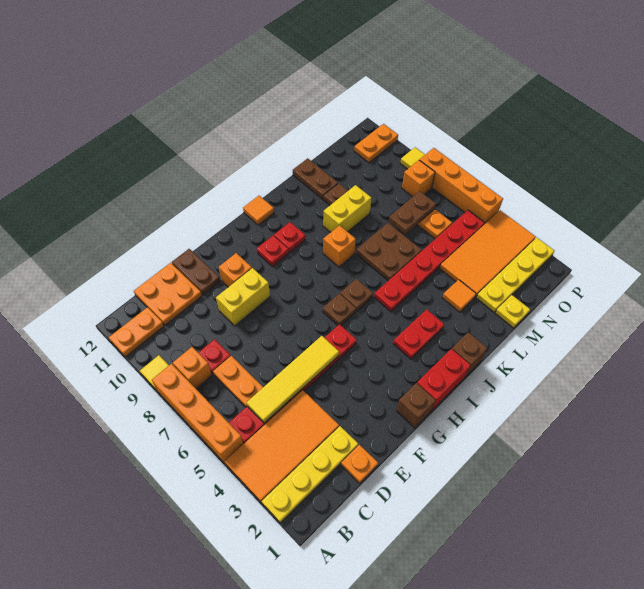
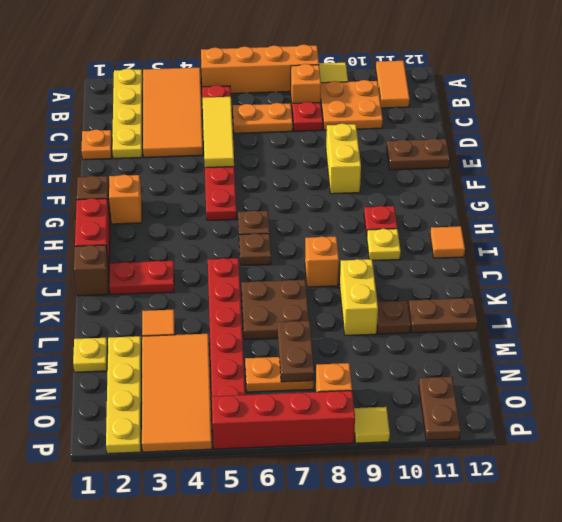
orange 1x2 plate [109,307,164,357] -> orange 1x2 tile [376,61,410,108]
yellow 1x4 tile [246,336,339,423] -> yellow 1x3 tile [203,97,234,168]
orange 2x2 plate [134,263,202,325] -> orange 2x2 plate moved to [321,80,383,130]
orange 1x1 brick [219,253,252,287] -> orange 1x1 brick moved to [109,175,142,224]
red 1x2 plate [393,309,444,359] -> red 1x2 plate turned to [109,261,174,295]
red 1x1 plate [274,222,305,253] -> yellow 1x1 plate [367,229,401,261]
orange 1x2 plate [354,124,398,163] -> brown 1x2 plate [419,377,461,440]
orange 1x4 brick [420,148,503,224] -> red 1x4 brick [212,391,355,449]

